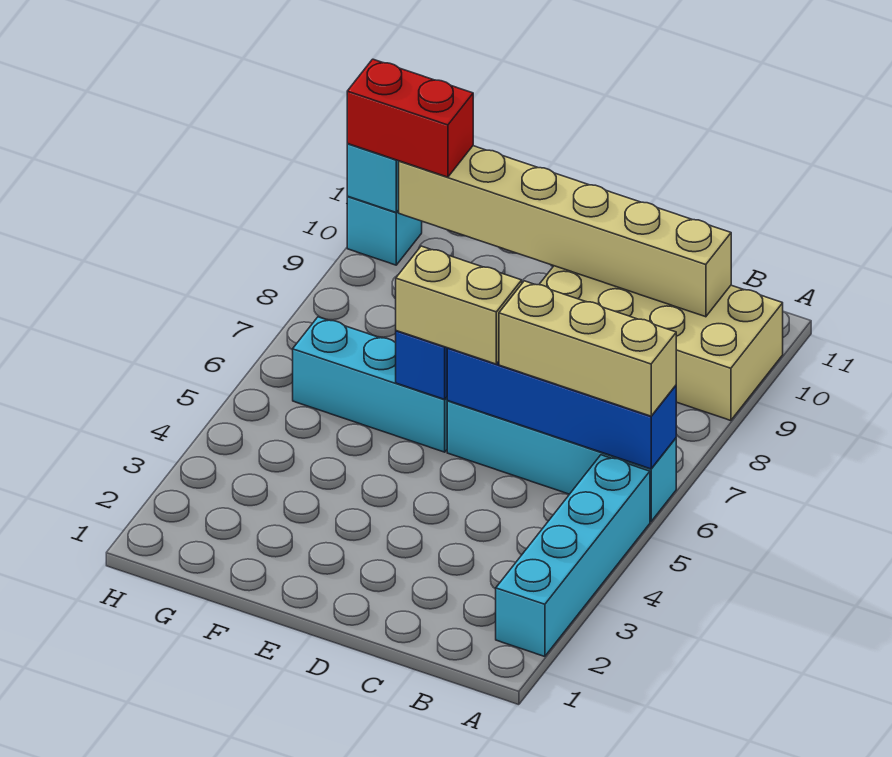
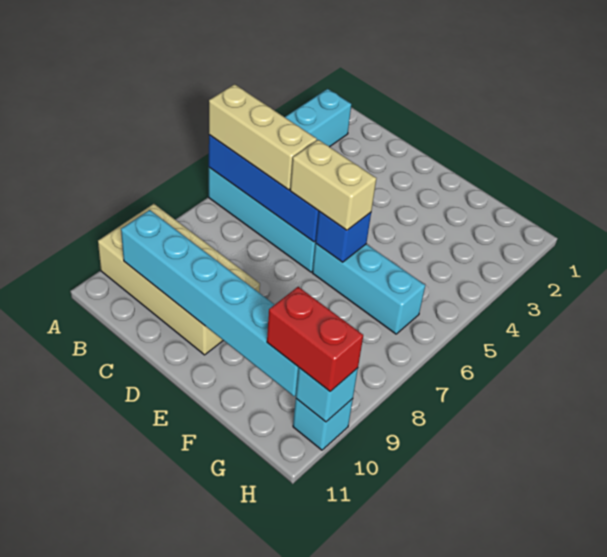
tan 1x6 brick [398,146,731,317] -> cyan 1x6 brick [121,210,299,396]

